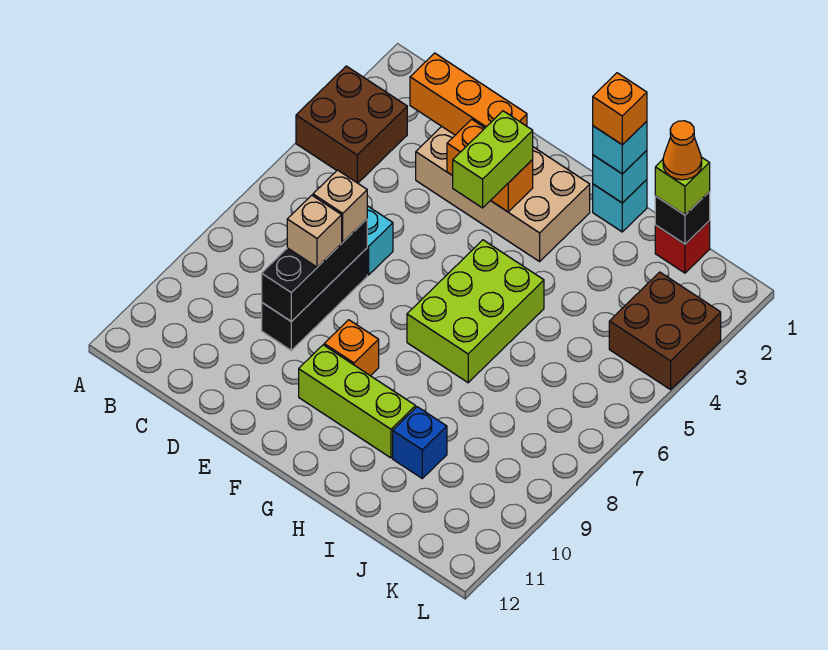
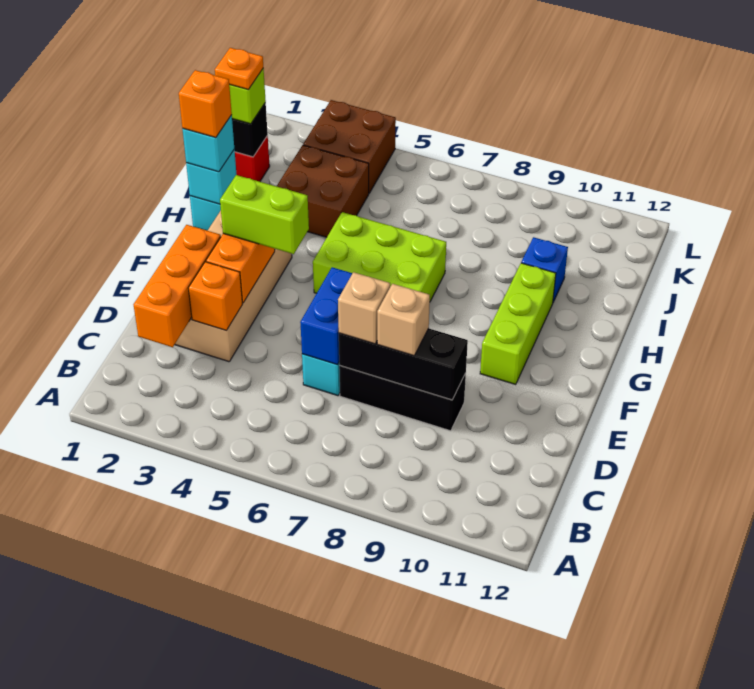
brown 2x2 brick [296,66,407,183] -> brown 2x2 brick moved to [277,145,369,237]
none -> blue 1x2 brick [300,267,352,365]
orange 1x1 brick [324,320,379,376] -> orange 1x1 brick moved to [188,262,243,330]
orange 1x1 cone [663,121,702,180] -> orange 1x1 plate [215,48,263,90]

